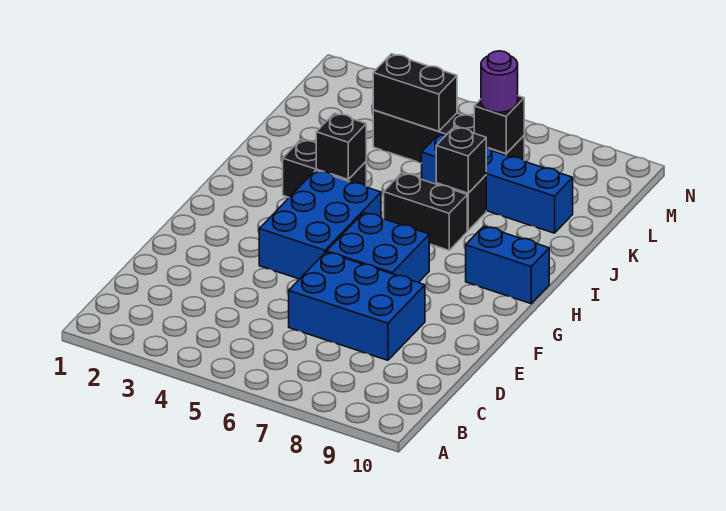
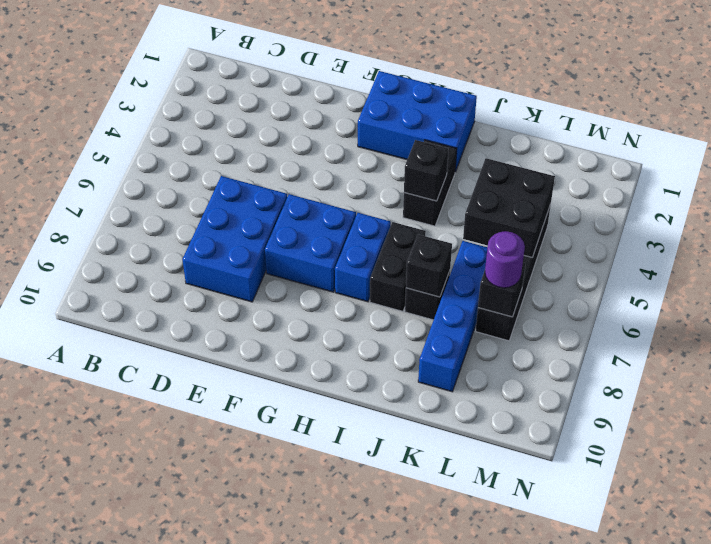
blue 2x3 brick [259,170,381,279] -> blue 2x3 brick moved to [358,71,477,172]
blue 1x2 brick [466,226,549,304] -> blue 1x2 brick moved to [335,213,391,302]
black 1x2 brick [373,54,457,131] -> black 2x2 brick [463,158,555,258]

